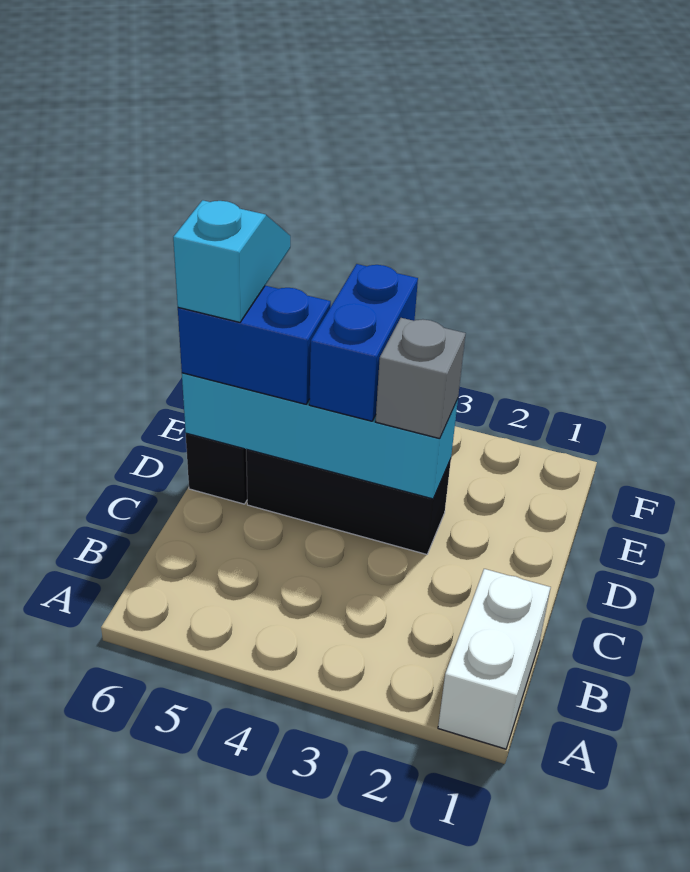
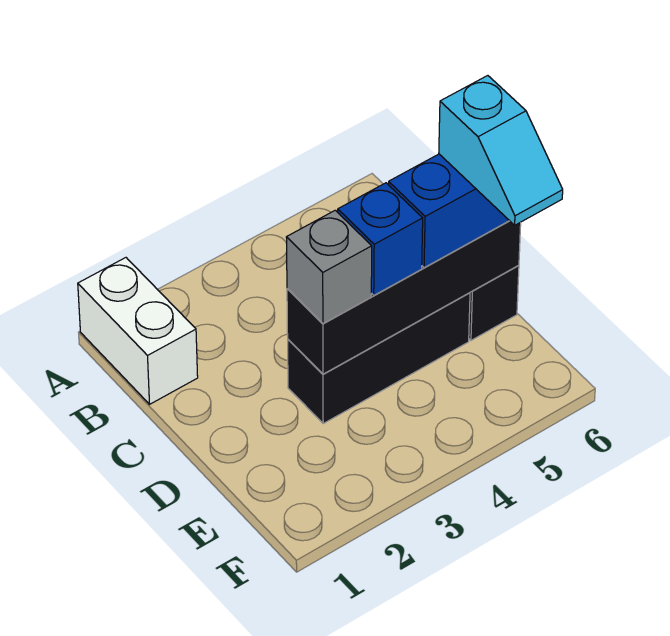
cyan 1x4 brick [182,373,458,499] -> black 1x4 brick [287,221,521,374]
blue 1x2 brick [309,264,418,421] -> blue 1x1 brick [338,183,423,295]

